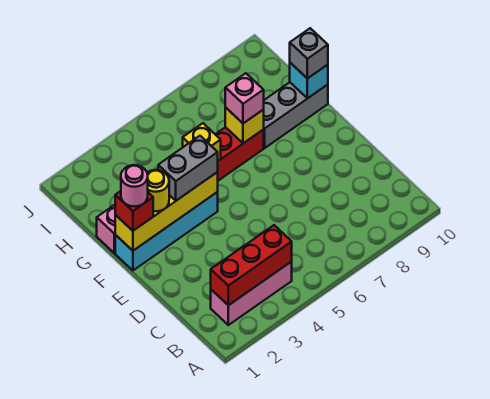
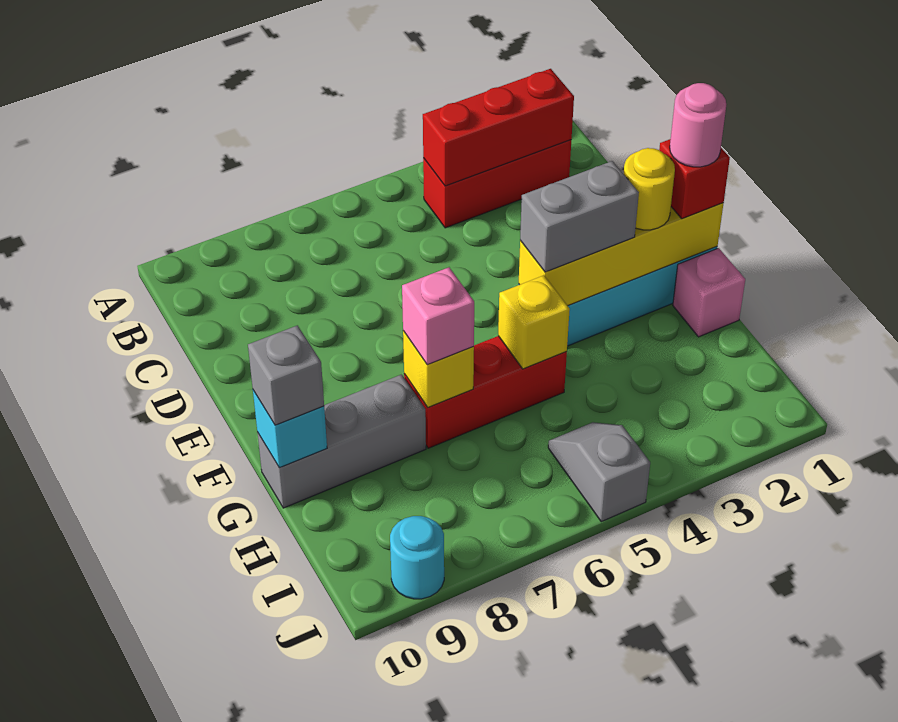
pink 1x3 brick [211,262,292,325] -> red 1x3 brick [423,140,571,228]
none -> grey 1x2 slope [548,422,650,522]
none -> cyan 1x1 round brick [390,516,444,599]

